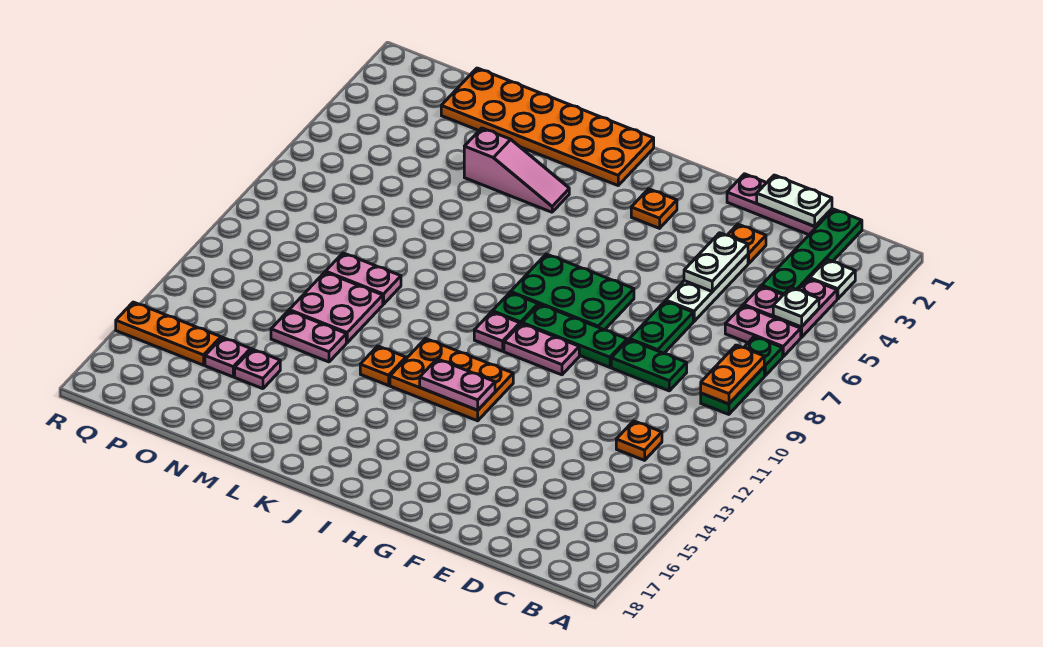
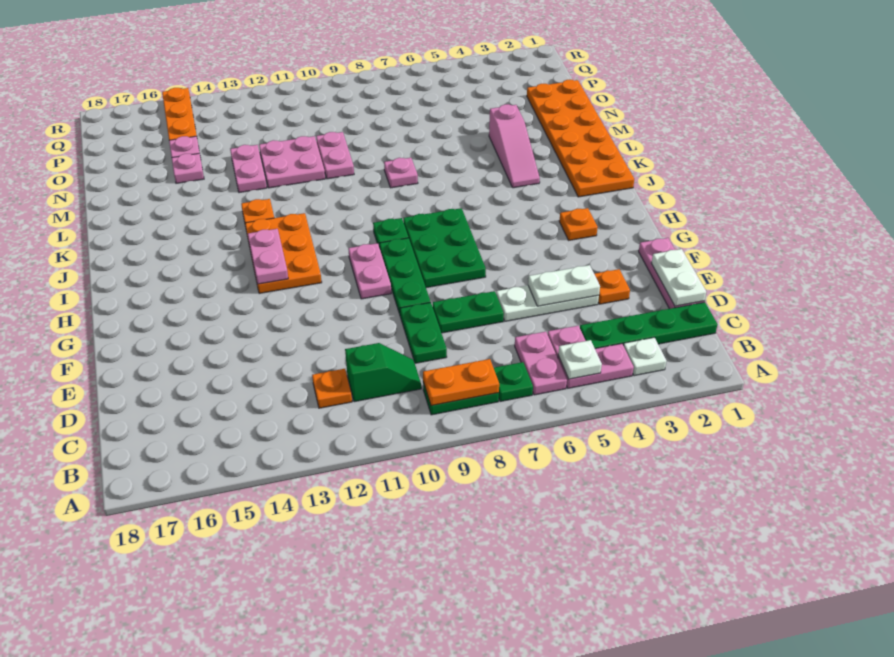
none -> green 1x2 slope [345,343,421,402]
pink 1x1 plate [474,312,520,351] -> pink 1x1 plate moved to [384,158,418,188]

